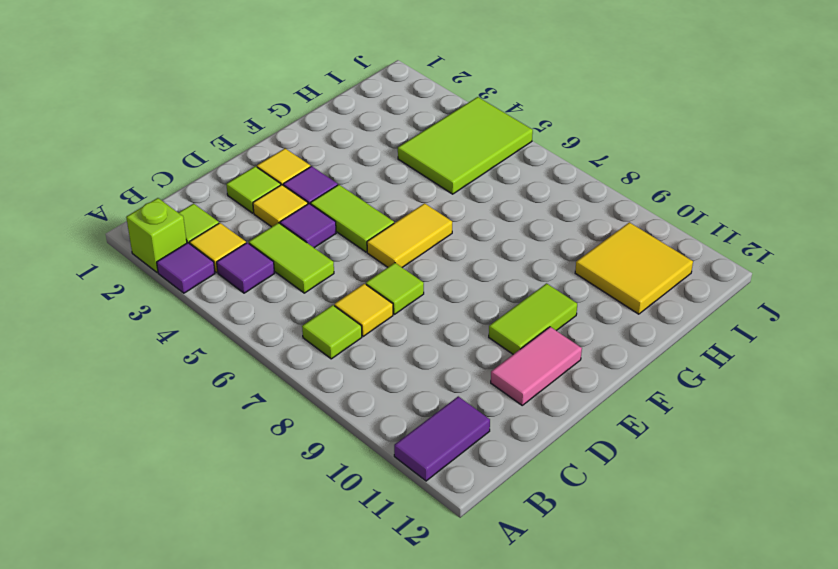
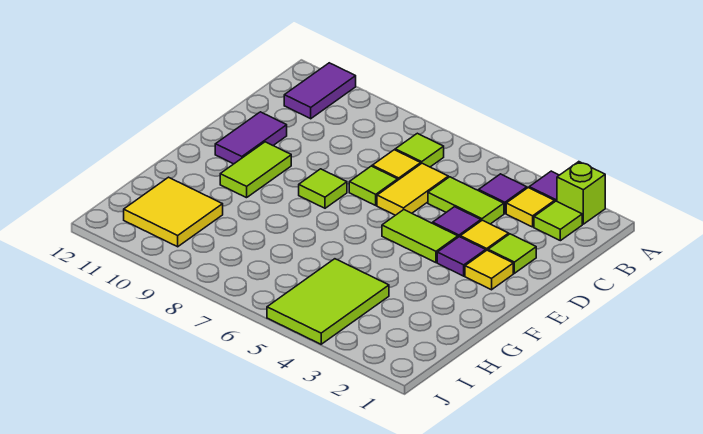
pink 1x2 tile [491,327,582,405] -> purple 1x2 tile [215,112,287,164]
yellow 1x2 tile [367,203,452,268] -> yellow 1x2 tile moved to [377,163,448,215]
none -> lime 1x1 tile [299,169,347,208]

